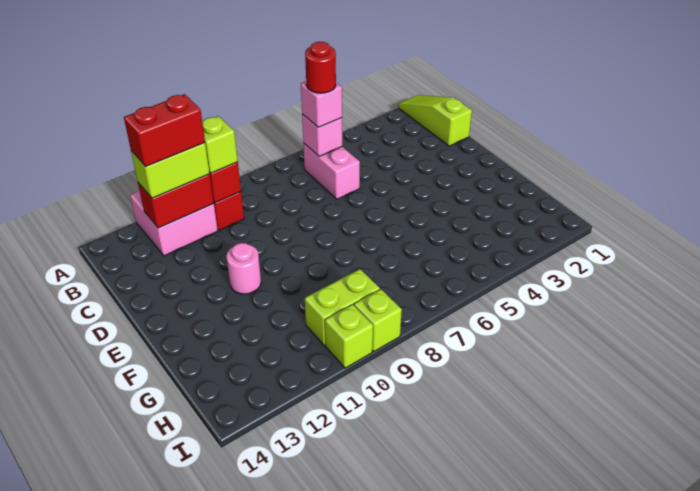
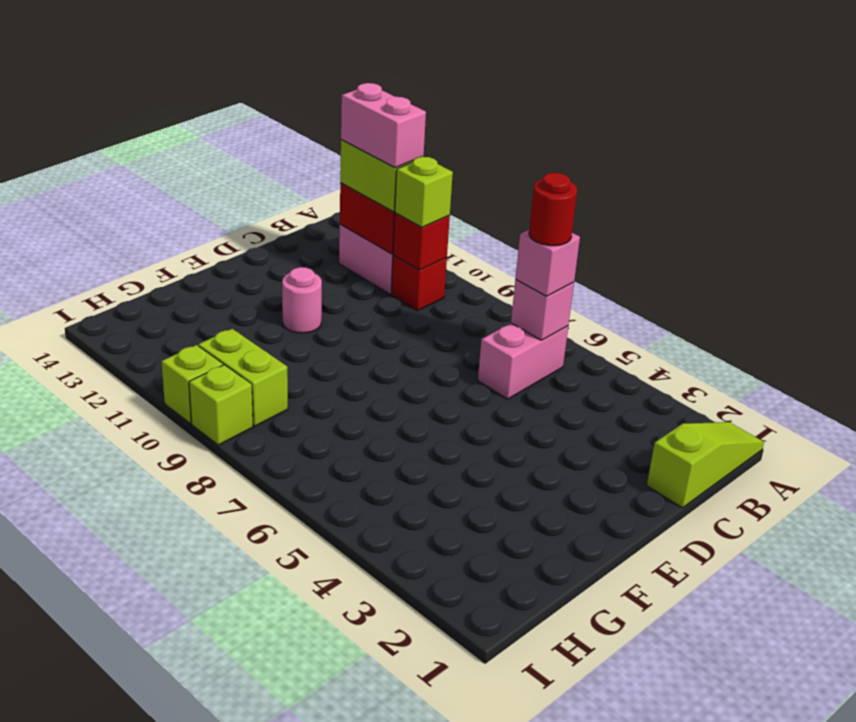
red 1x2 brick [124,94,205,167] -> pink 1x2 brick [341,83,426,168]

